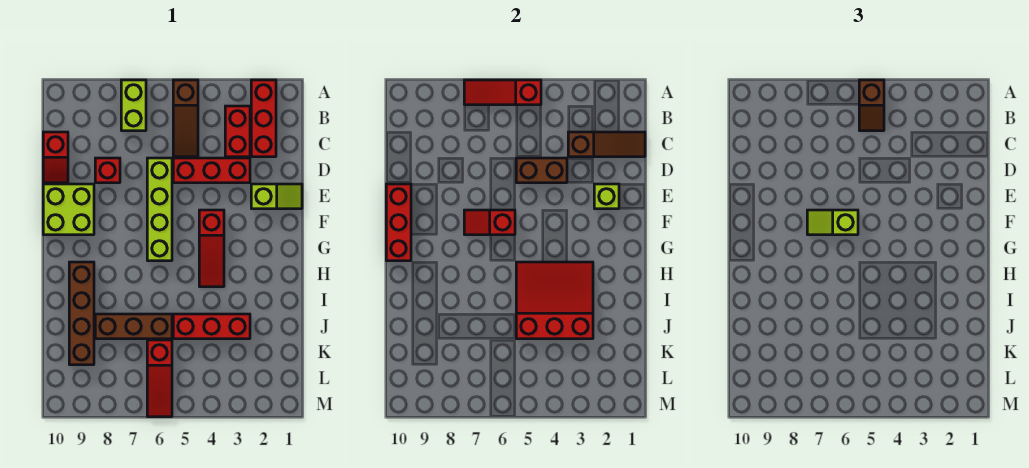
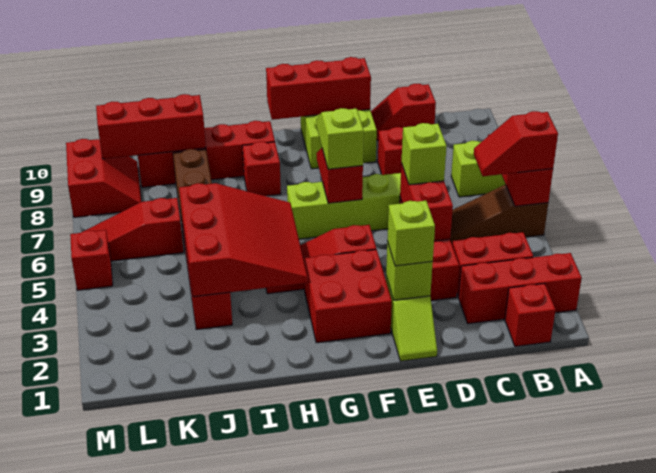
brown 1x2 slope [859,80,884,131] -> red 1x2 slope [474,111,558,176]
none -> red 1x1 brick [505,284,556,346]
brown 1x3 slope [568,132,645,157] -> none
brown 1x2 brick [516,158,567,183] -> red 1x2 brick [400,163,453,241]
none -> lime 1x1 brick [402,123,447,185]
none -> lime 1x1 brick [387,201,435,266]
none -> red 2x2 brick [304,250,392,343]
none -> red 1x1 brick [242,142,281,196]
brown 1x4 brick [69,262,94,365] -> red 1x4 brick [138,121,275,187]
none -> red 1x3 brick [96,94,206,159]
none -> red 2x2 slope [66,139,141,217]
none -> red 1x1 brick [70,230,113,290]

